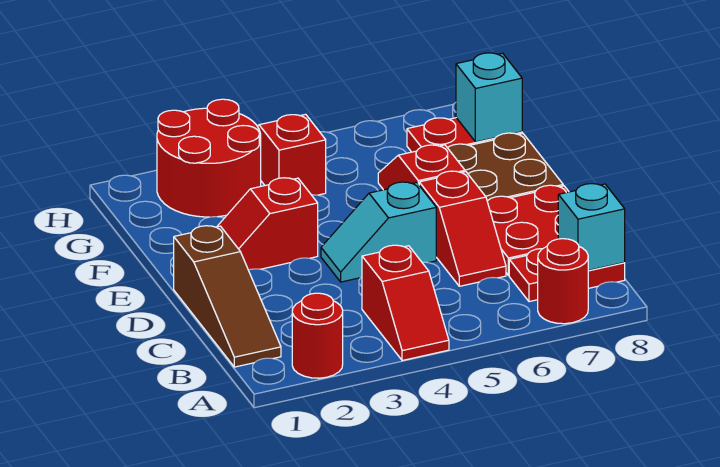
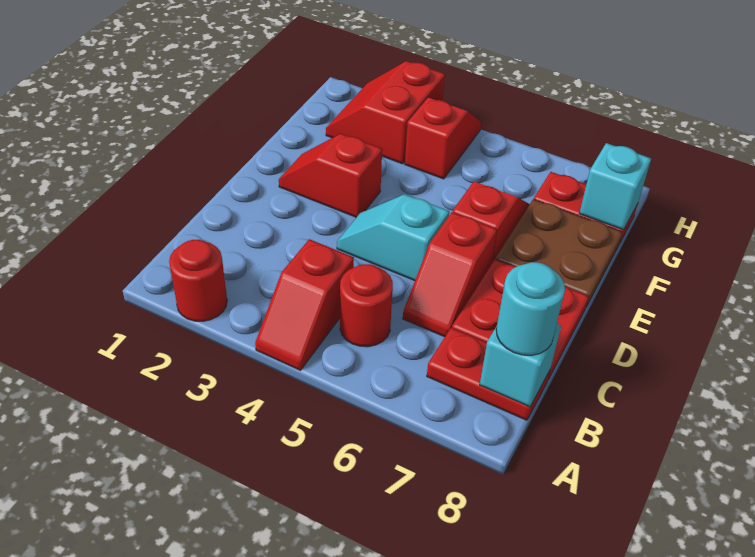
red 1x1 round brick [538,239,588,324] -> red 1x1 round brick moved to [340,264,393,347]
brown 1x3 slope [174,226,281,367] -> none
none -> cyan 1x1 round brick [496,262,565,355]
red 2x2 round brick [157,99,261,217] -> red 2x2 slope [326,61,445,164]

